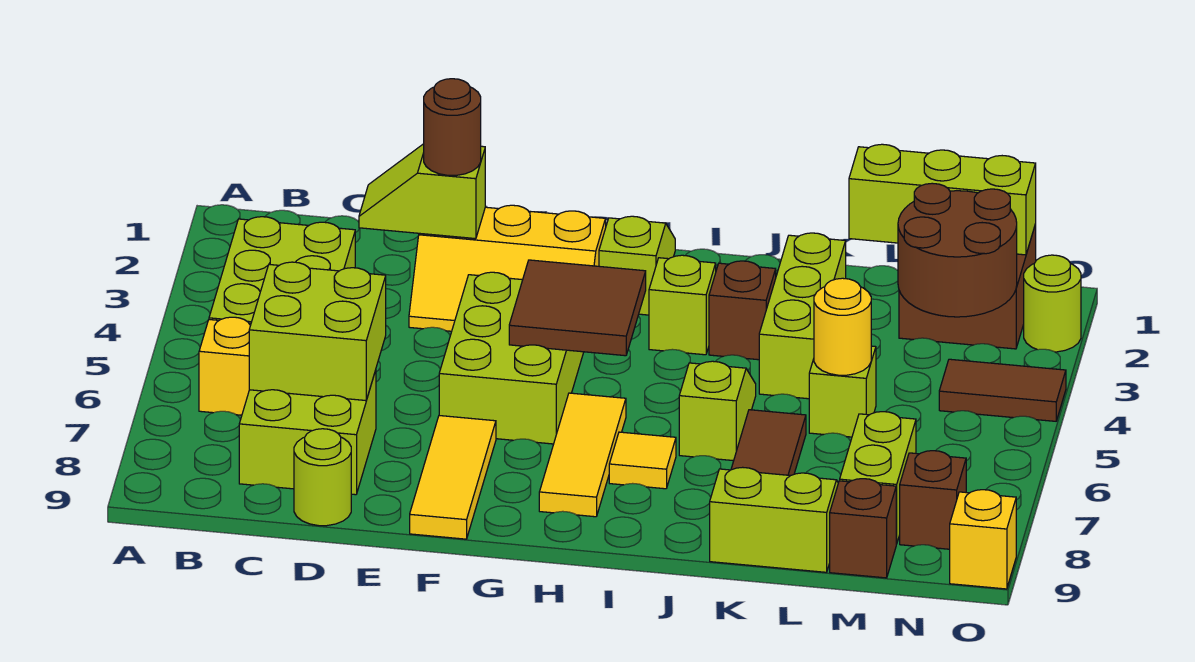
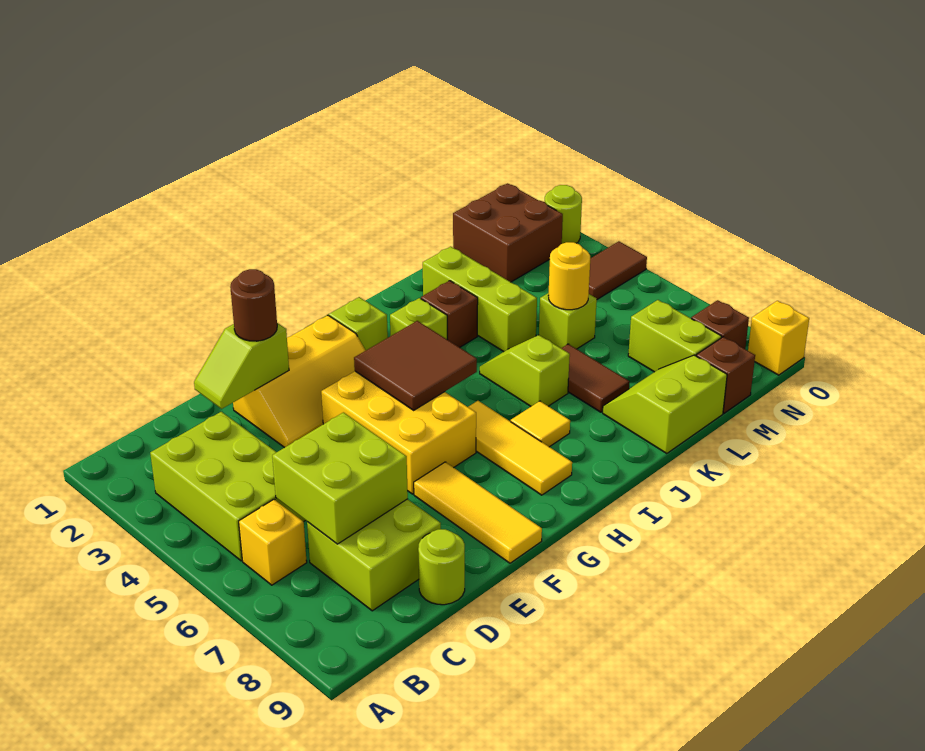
lime 2x3 brick [439,272,584,444] -> yellow 2x3 brick [321,371,476,494]
lime 1x3 brick [849,144,1036,255] -> none
brown 2x2 round brick [898,183,1017,317] -> none

